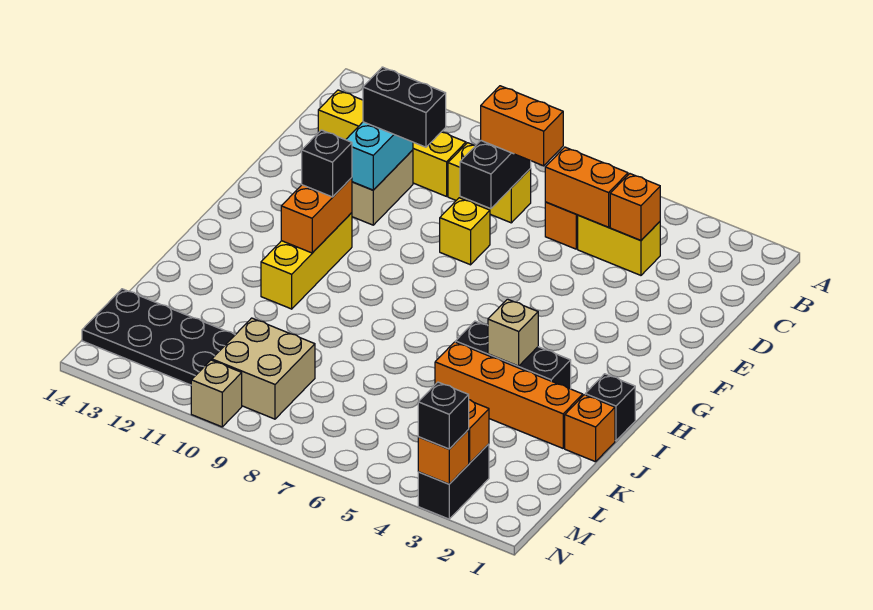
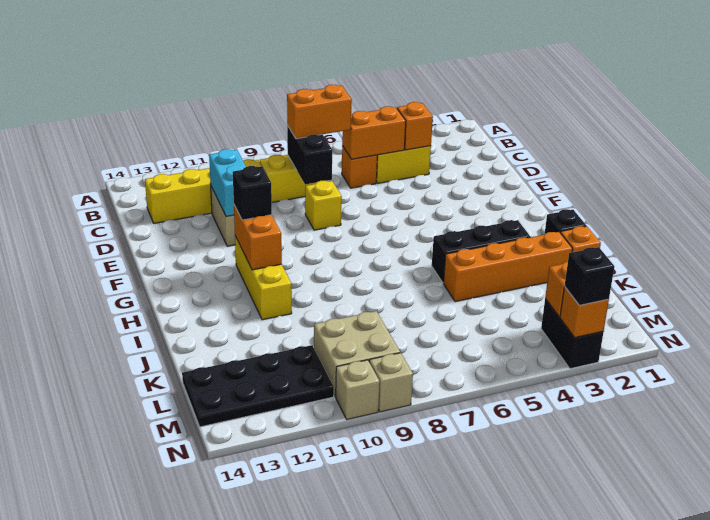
black 1x2 brick [363,67,446,147] -> none
tan 1x1 brick [488,299,538,366] -> tan 1x1 brick moved to [369,353,413,412]

